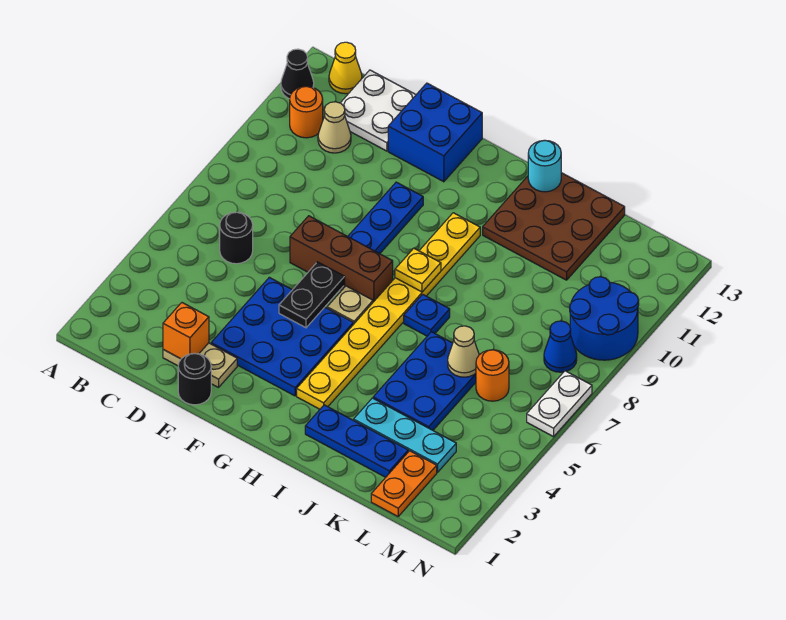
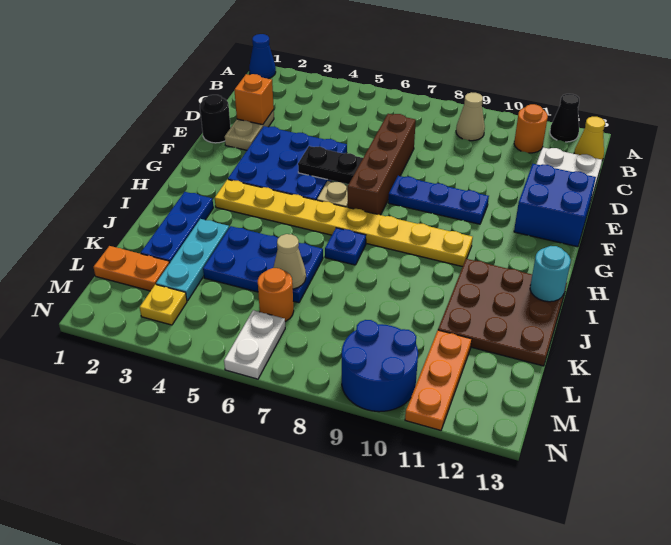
black 1x1 round brick [220,212,253,264] -> none
tan 1x1 cone [318,102,351,153] -> tan 1x1 cone moved to [456,92,485,141]
brown 1x3 brick [290,216,393,302] -> brown 1x4 brick [348,114,416,215]
yellow 1x1 plate [395,248,441,292] -> yellow 1x1 plate moved to [140,284,187,325]
none -> orange 1x3 plate [405,330,472,430]
blue 1x1 cone [544,321,577,372] -> blue 1x1 cone moved to [249,34,276,79]
white 1x2 plate [527,371,592,437] -> white 1x2 plate turned to [224,310,285,379]

